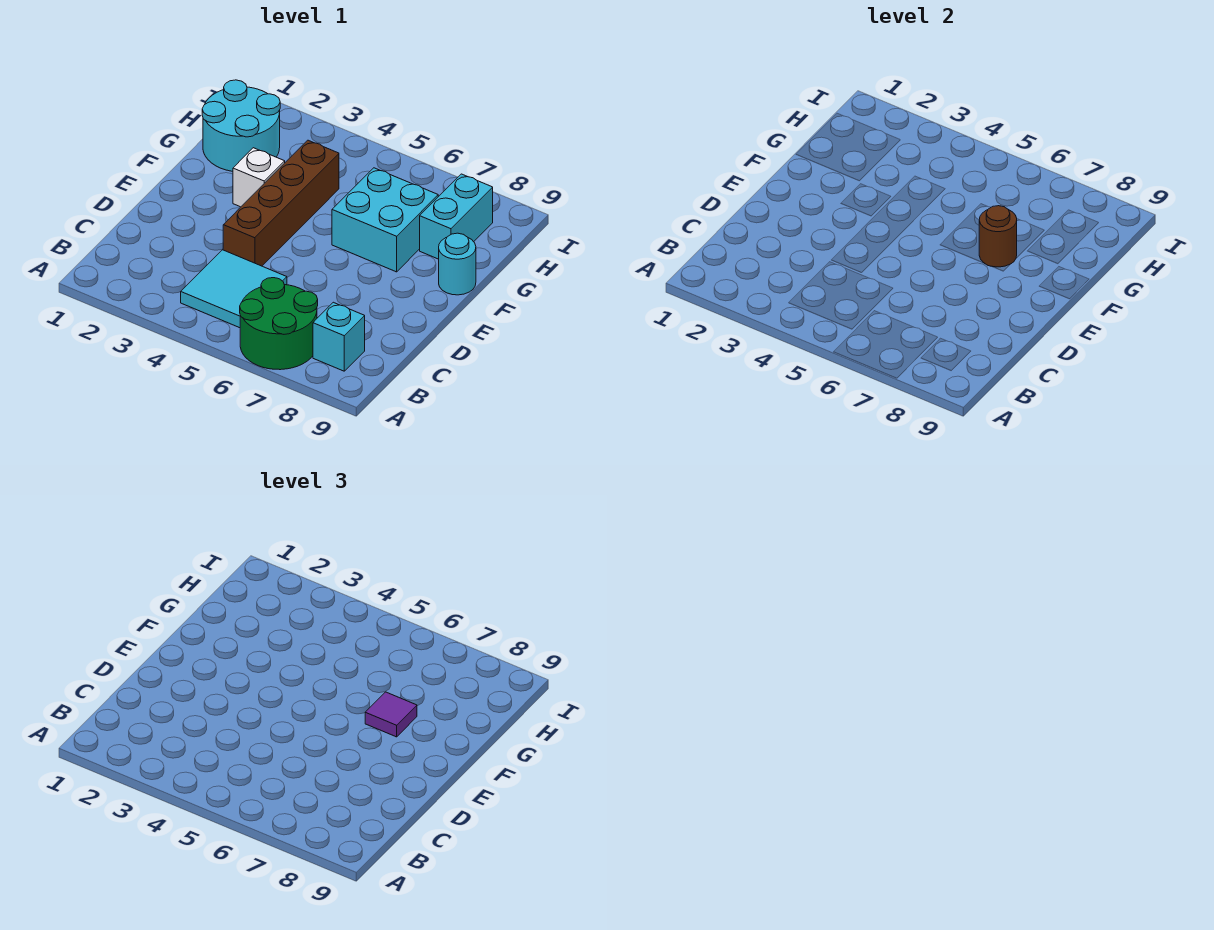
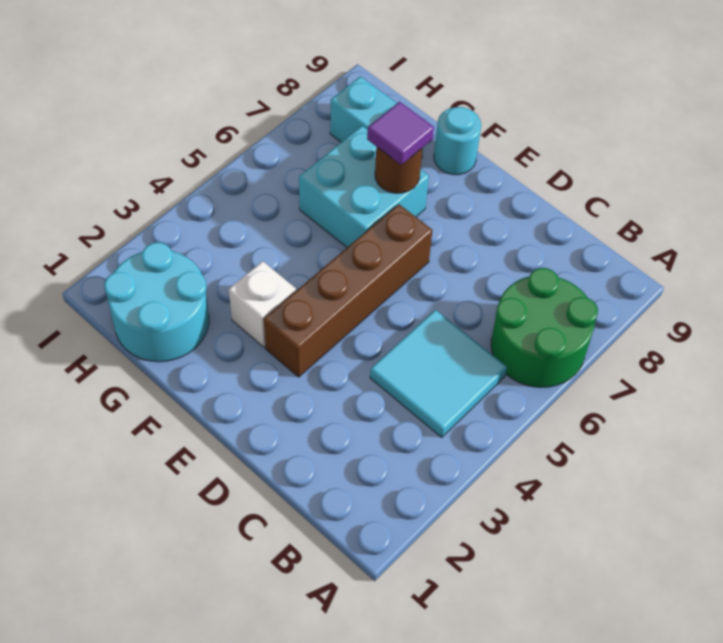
cyan 1x1 brick [313,302,365,371] -> none
brown 1x4 brick [223,140,339,266] -> brown 1x4 brick turned to [264,204,432,377]

